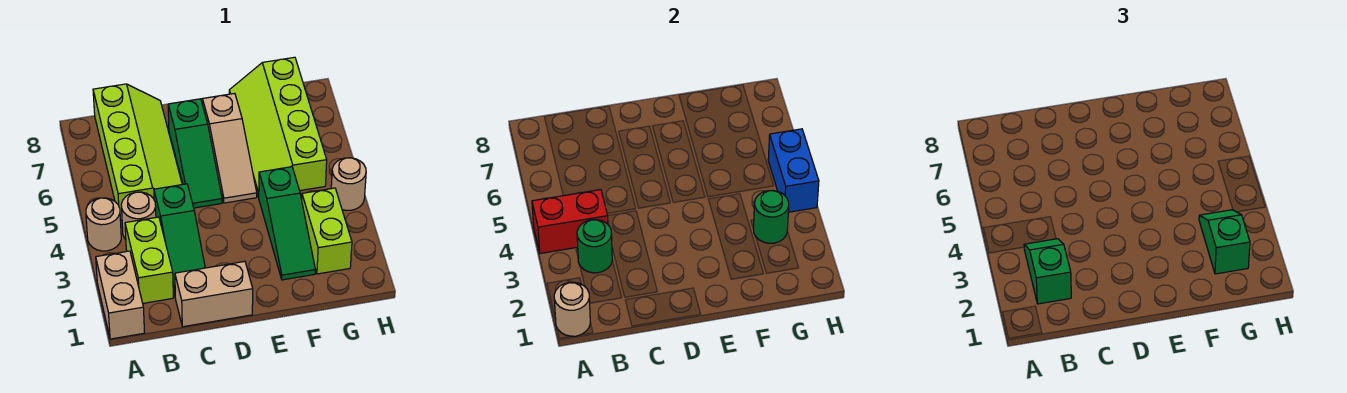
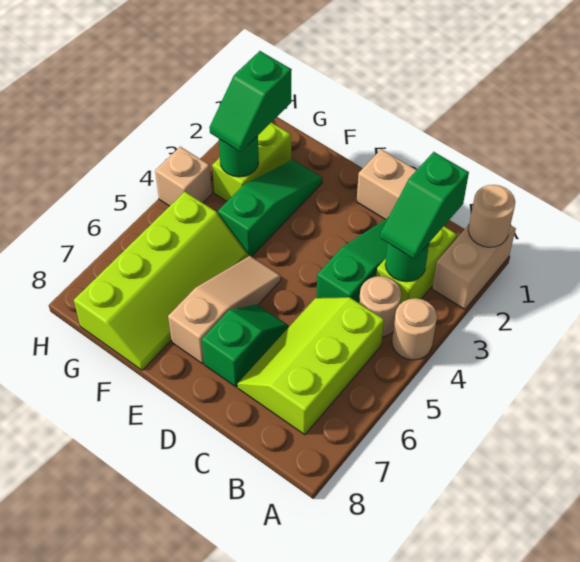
red 1x2 brick [532,190,608,254] -> none
lime 2x4 slope [93,84,182,220] -> lime 2x3 slope [237,297,384,435]
green 1x3 slope [168,99,222,208] -> green 1x2 slope [202,304,288,387]
tan 1x1 round brick [331,158,366,210] -> tan 1x1 brick [155,147,212,206]
blue 1x2 brick [768,129,819,212] -> none

